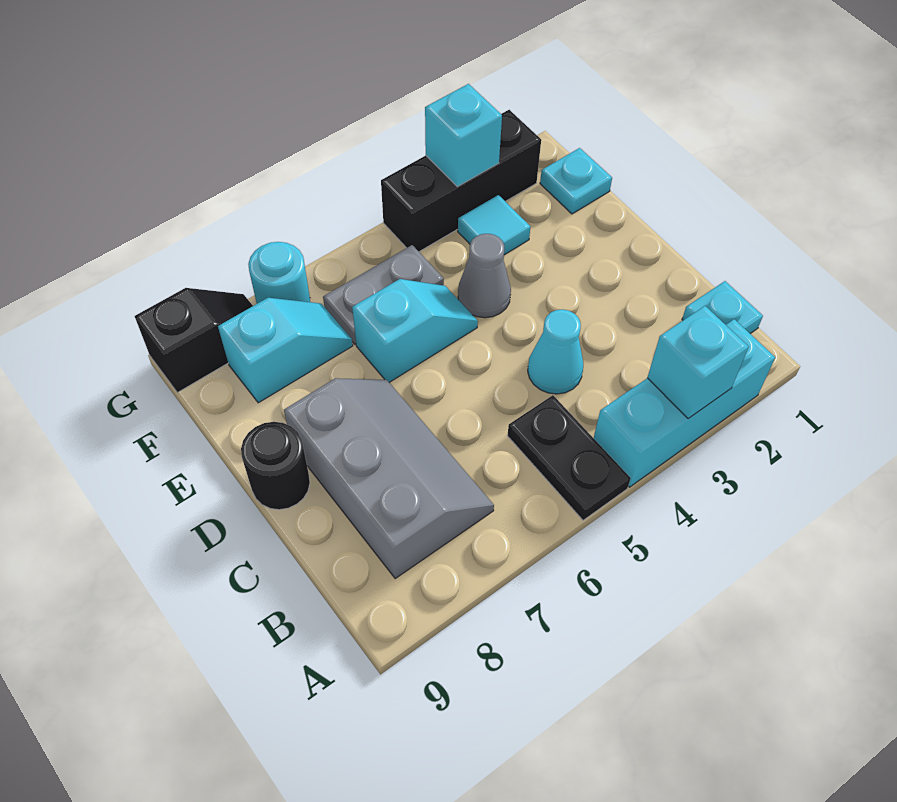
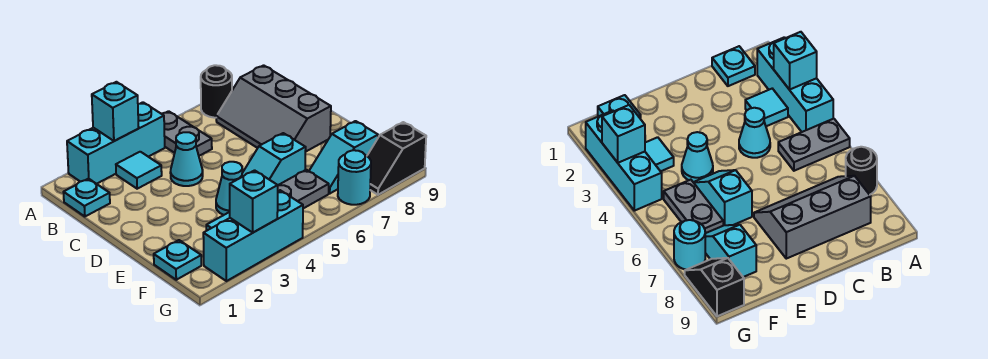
black 1x2 plate [507,395,631,520] -> grey 1x2 plate [162,111,212,156]
none -> cyan 1x1 tile [116,152,162,189]
black 1x1 round brick [241,422,310,510] -> black 1x1 round brick moved to [201,65,232,118]
grey 1x1 cone [458,234,511,318] -> cyan 1x1 cone [216,162,242,215]
black 1x3 brick [381,110,541,252] -> cyan 1x3 brick [203,190,303,281]

